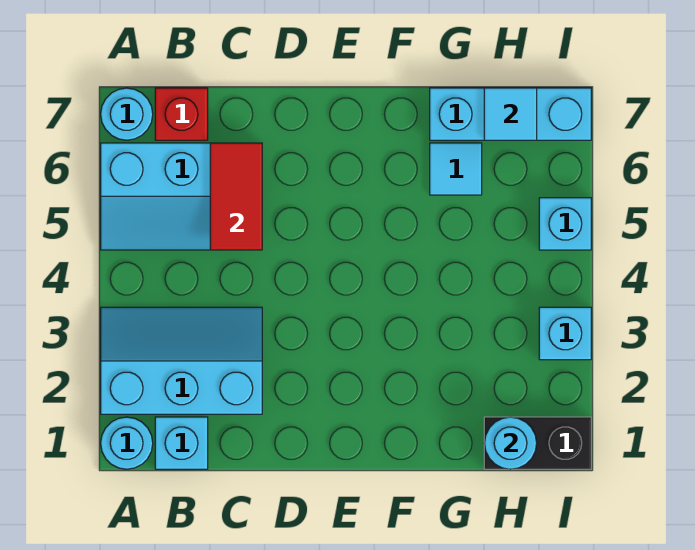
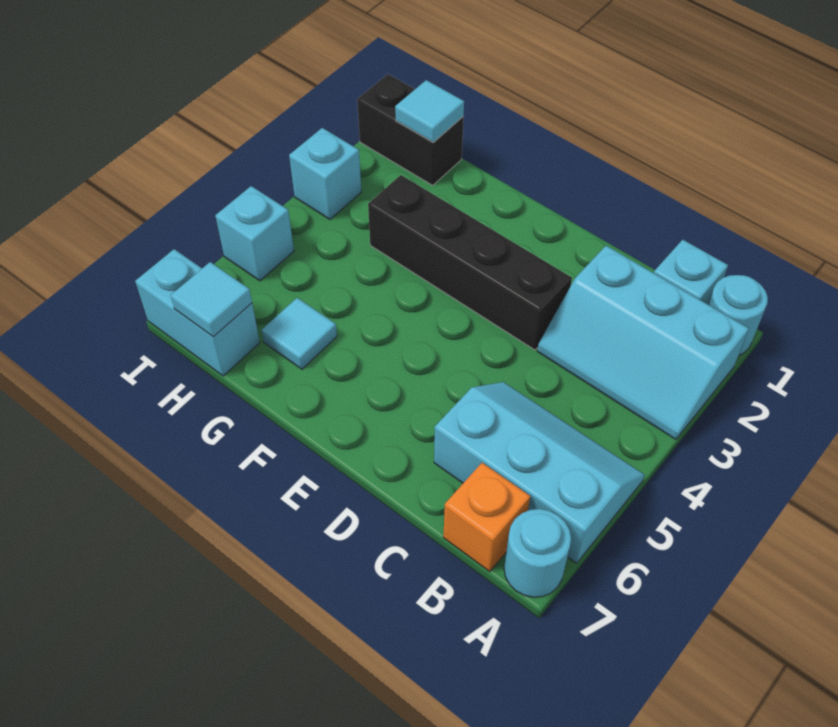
red 1x1 brick [155,88,208,140] -> orange 1x1 brick [443,463,530,571]
red 1x2 tile [210,143,262,250] -> none
none -> black 1x4 brick [368,175,572,350]
cyan 1x3 brick [430,88,591,140] -> cyan 1x2 brick [135,249,260,376]
cyan 1x1 round brick [484,417,537,469] -> cyan 1x1 tile [395,80,464,142]

